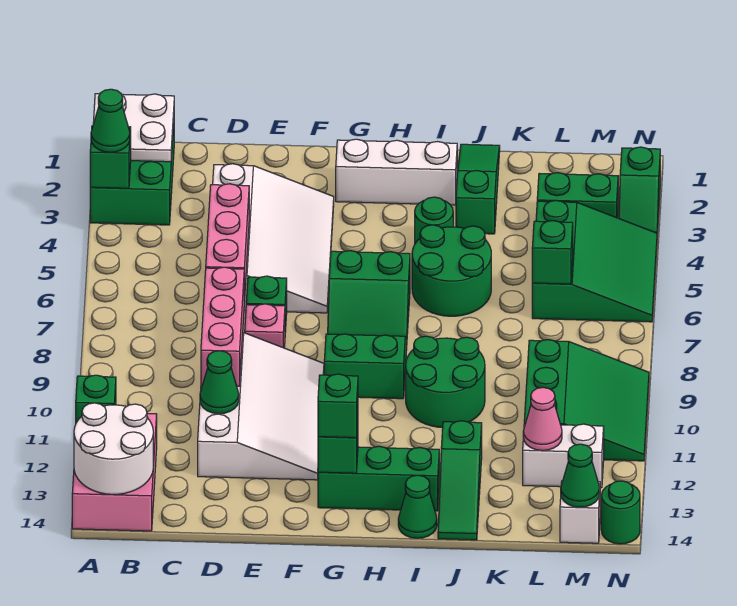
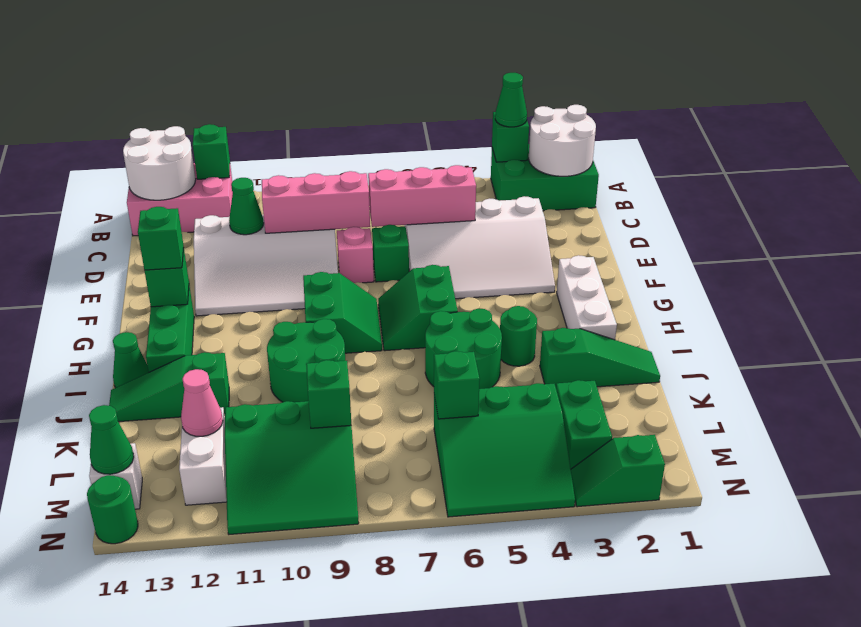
white 2x2 plate [93,94,174,162] -> white 2x2 round brick [529,105,596,176]
none -> green 1x1 brick [306,360,351,428]

